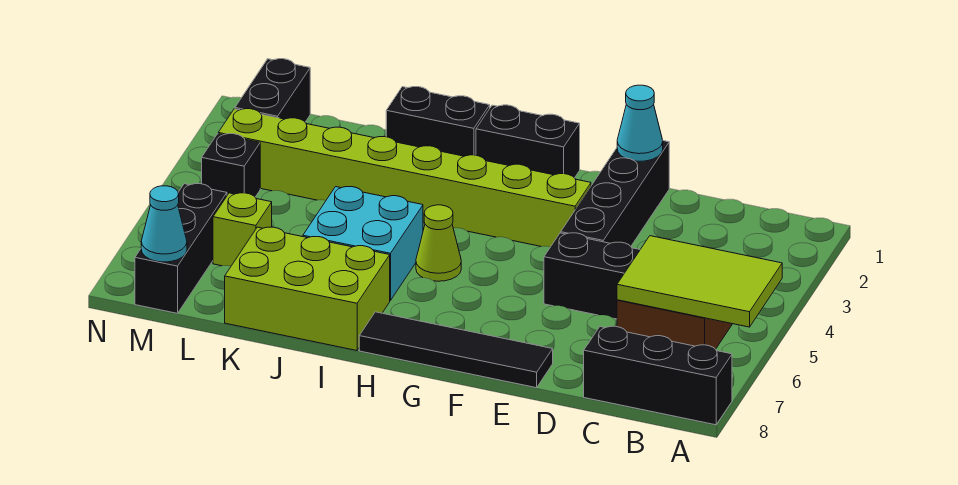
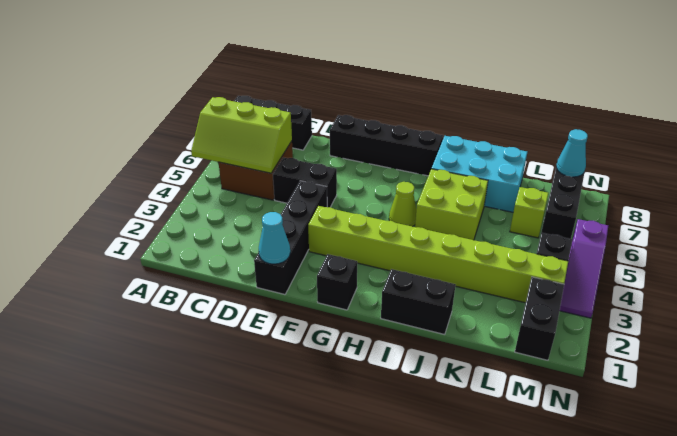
lime 2x3 tile [617,236,782,327] -> lime 2x3 slope [191,97,292,173]
black 1x4 tile [359,312,553,388] -> black 1x4 brick [330,115,443,176]
black 1x2 brick [476,105,580,178] -> black 1x1 brick [317,254,357,310]
cyan 2x2 brick [303,187,423,301] -> lime 2x2 brick [415,169,488,240]
lime 2x3 brick [225,227,390,351] -> cyan 2x3 brick [432,136,527,212]
none -> purple 1x3 slope [560,219,608,318]

